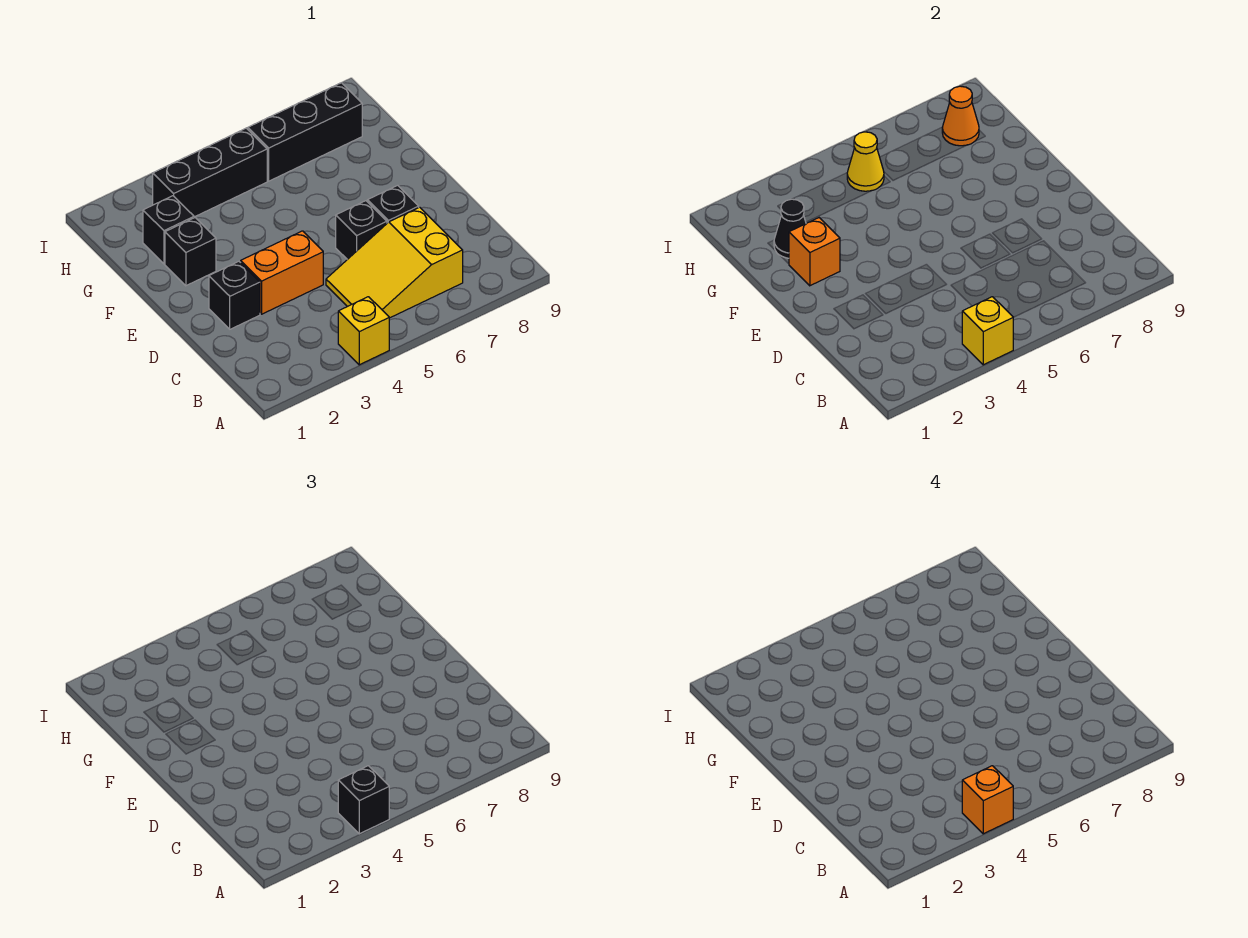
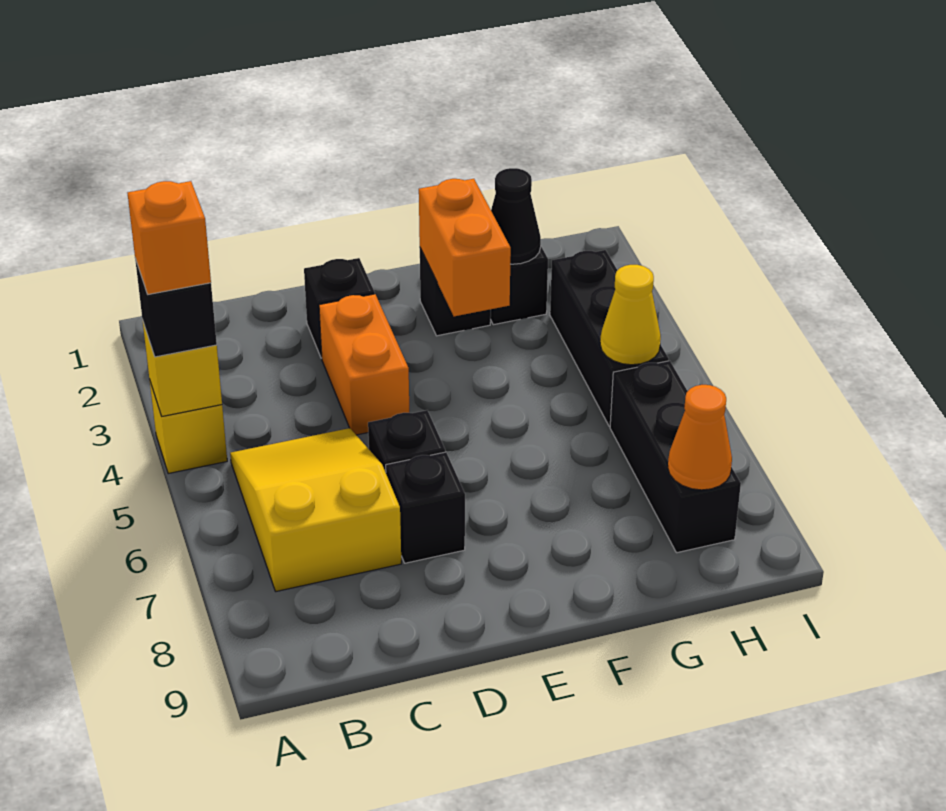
orange 1x1 brick [789,218,840,286] -> orange 1x2 brick [419,179,511,316]

